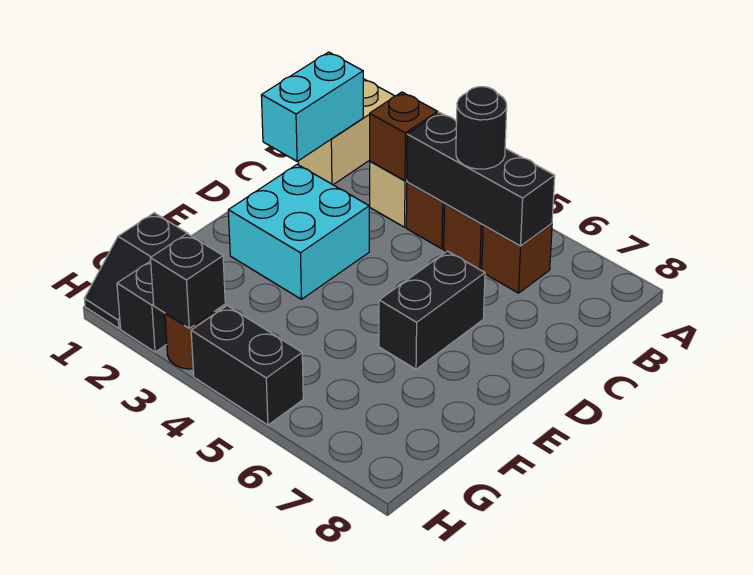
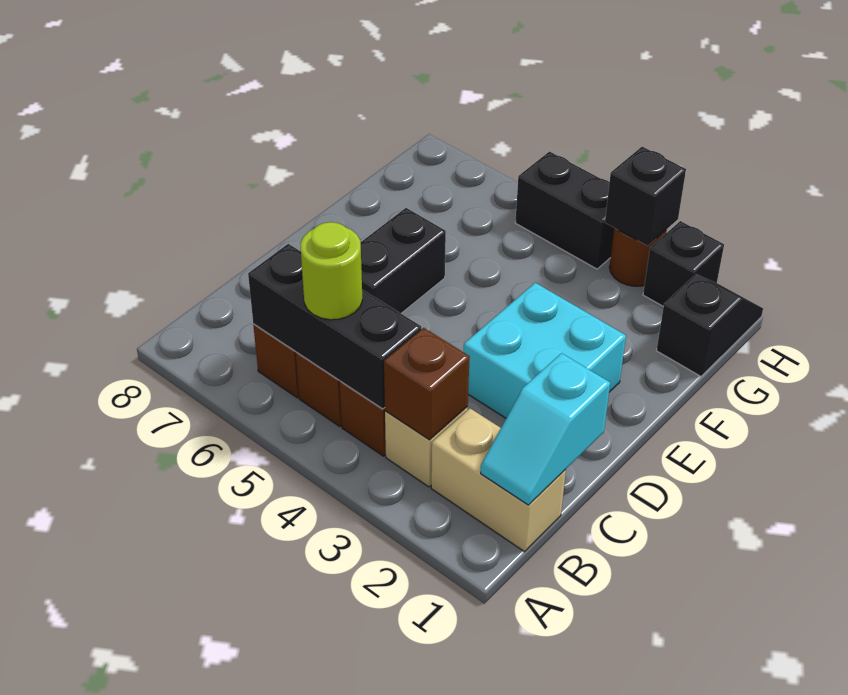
tan 1x2 brick [298,79,394,185] -> tan 1x2 brick turned to [431,408,566,552]
cyan 1x2 brick [261,52,363,161] -> cyan 1x2 slope [481,353,610,505]
black 1x1 round brick [456,87,507,169] -> lime 1x1 round brick [300,222,362,320]

